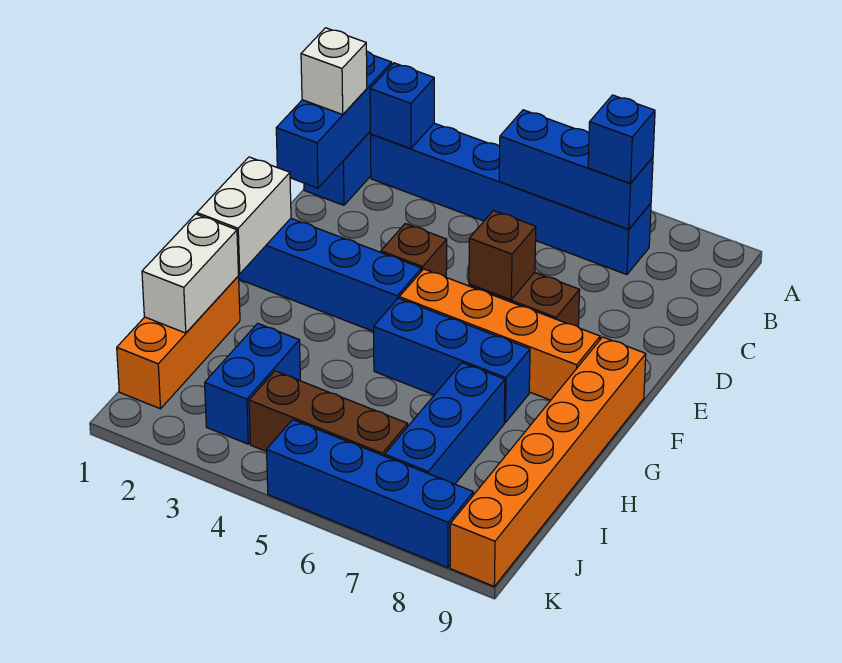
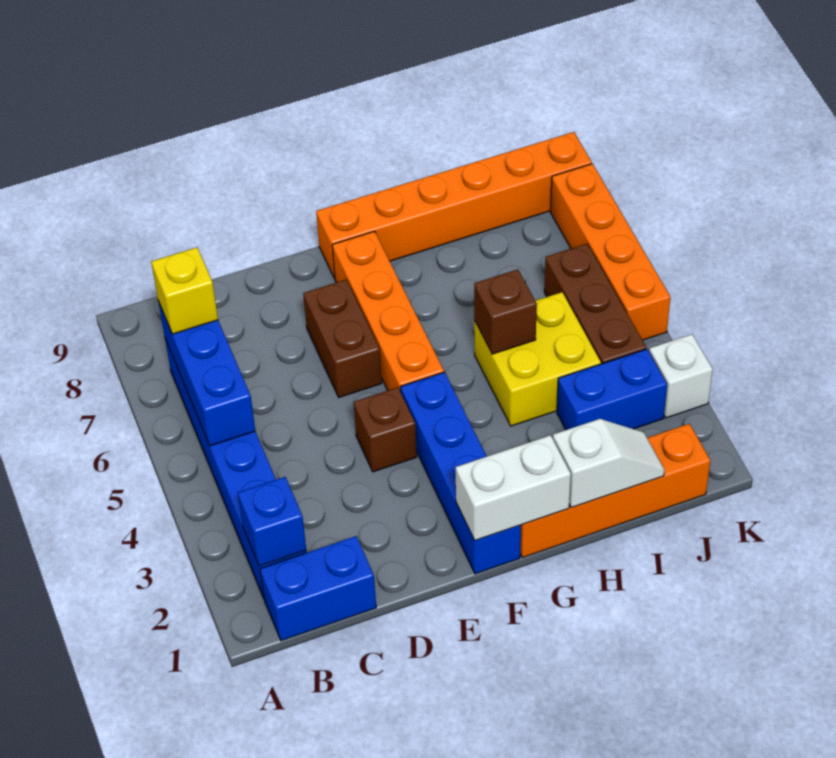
blue 1x3 brick [276,51,392,188] -> none
blue 1x1 brick [588,95,655,183] -> yellow 1x1 brick [151,247,218,334]
white 1x1 brick [301,28,367,114] -> white 1x1 brick moved to [649,334,713,418]
brown 1x1 brick [469,211,536,300] -> brown 1x1 brick moved to [474,269,537,354]
blue 1x3 brick [374,298,530,423] -> none
orange 1x3 brick [117,276,240,409] -> orange 1x4 brick [520,424,710,558]
white 1x2 brick [142,214,239,333] -> white 1x2 slope [553,419,664,508]
none -> yellow 2x2 brick [474,292,601,426]
blue 1x3 brick [385,363,505,484] -> none
blue 1x4 brick [267,420,473,568] -> orange 1x4 brick [551,164,670,340]

